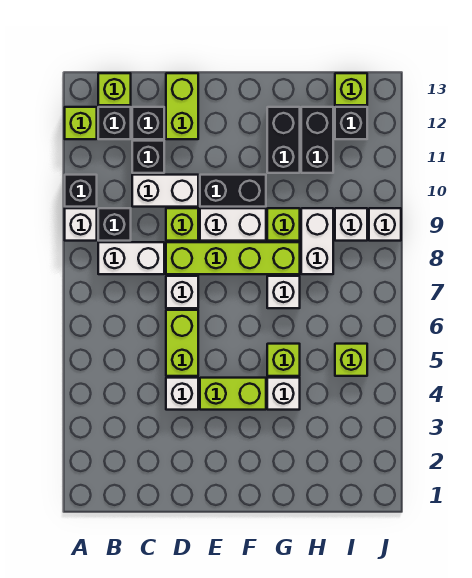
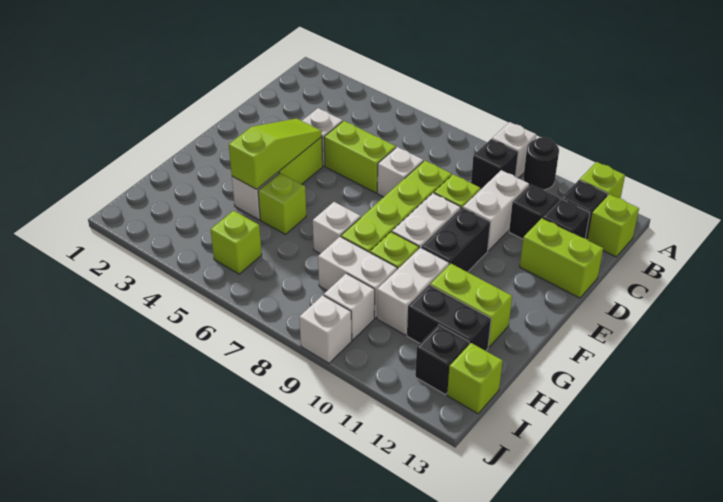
black 1x1 brick [65,175,97,207] -> black 1x1 round brick [523,137,559,190]
white 1x2 brick [98,242,164,274] -> white 1x2 brick moved to [377,247,449,335]
none -> lime 1x3 slope [229,119,322,189]
black 1x2 brick [267,107,300,173] -> lime 1x2 brick [430,264,512,347]

